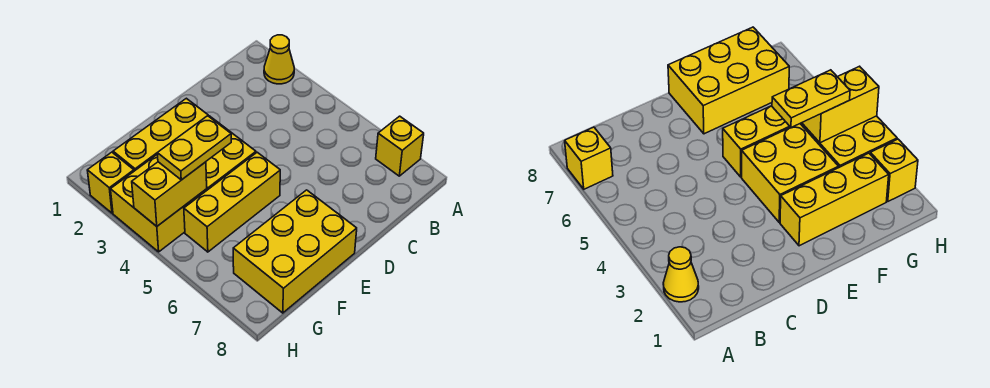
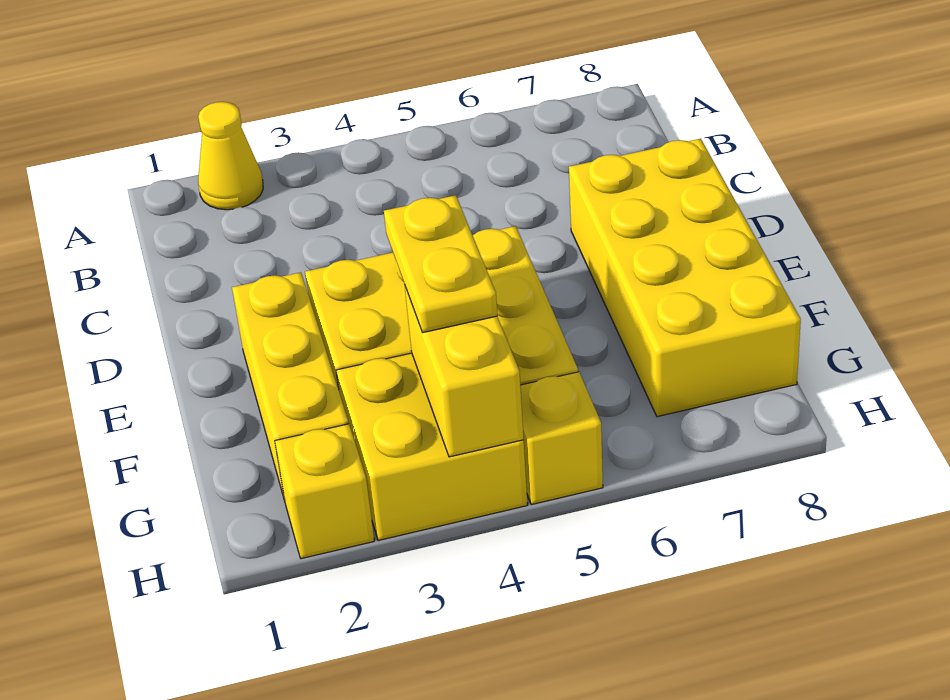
yellow 1x1 brick [376,116,424,176] -> yellow 1x1 brick moved to [520,372,603,505]
yellow 2x3 brick [233,190,357,313] -> yellow 2x4 brick [569,139,801,417]

